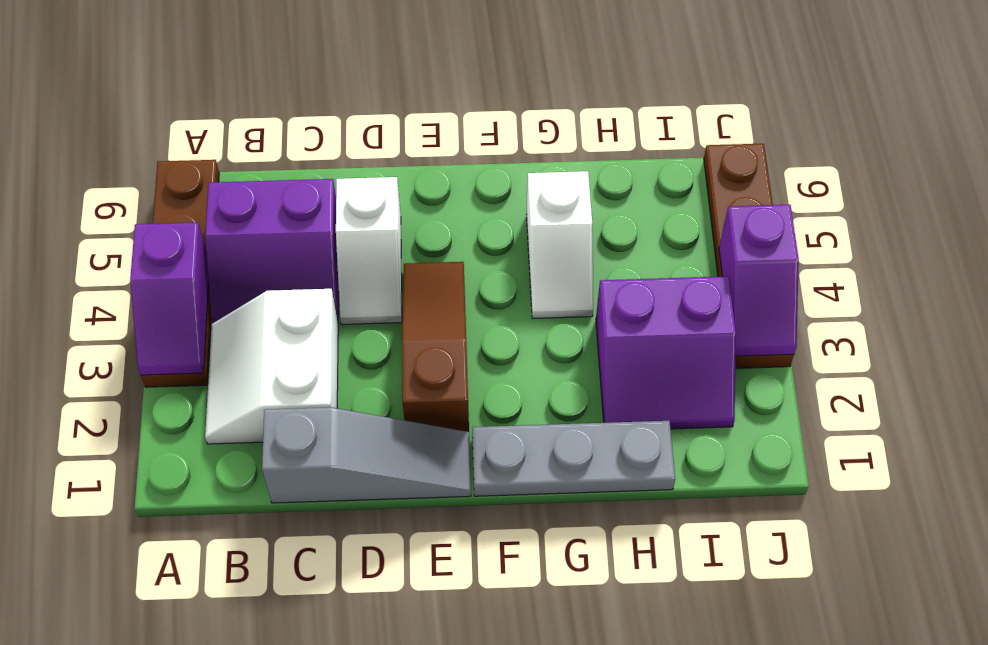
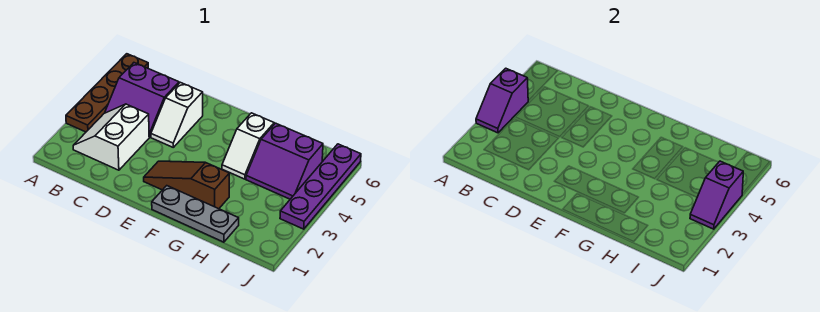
grey 1x3 slope [262,407,471,503] -> none
brown 1x3 slope [402,262,469,432] -> brown 1x3 slope turned to [144,161,229,209]
purple 2x2 slope [596,276,736,429] -> purple 2x2 slope moved to [246,123,323,199]
brown 1x4 plate [704,144,794,368] -> purple 1x4 plate [280,144,361,229]

